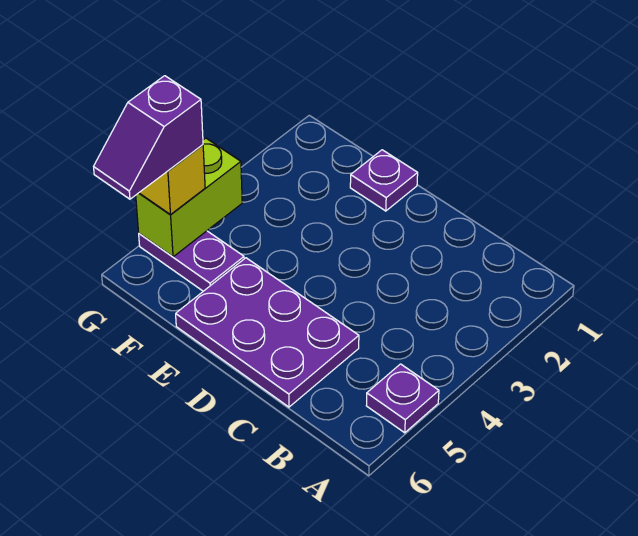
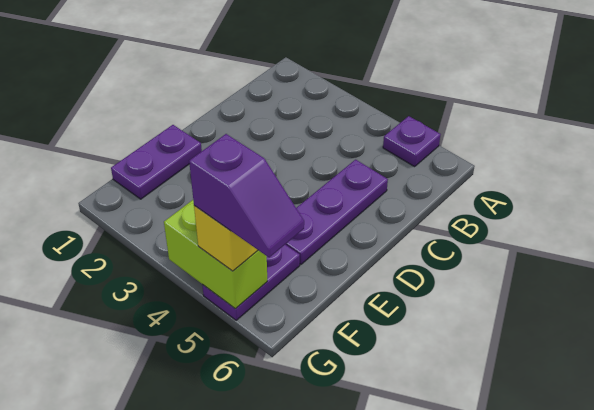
purple 2x3 plate [176,258,359,407] -> purple 1x3 plate [285,160,388,264]
purple 1x1 plate [350,150,418,211] -> purple 1x2 plate [111,125,202,199]

